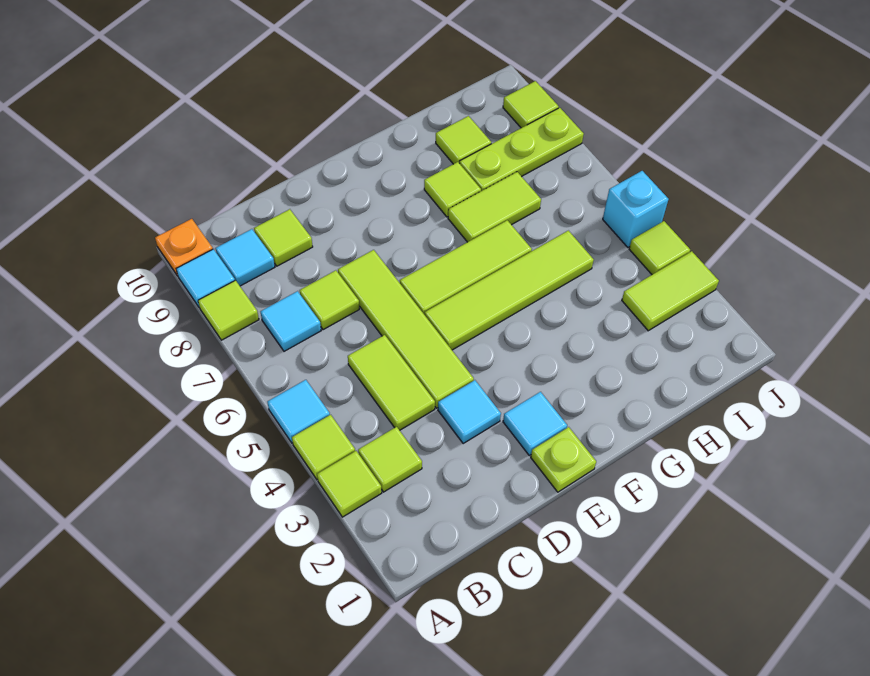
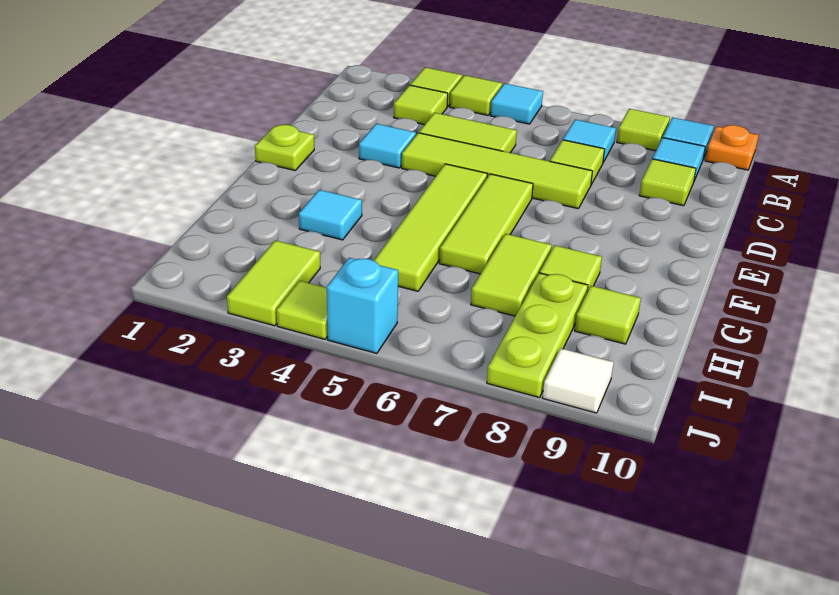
cyan 1x1 tile [503,392,567,456] -> cyan 1x1 tile moved to [299,190,362,240]
lime 1x1 tile [503,81,559,128] -> white 1x1 tile [543,348,614,413]

